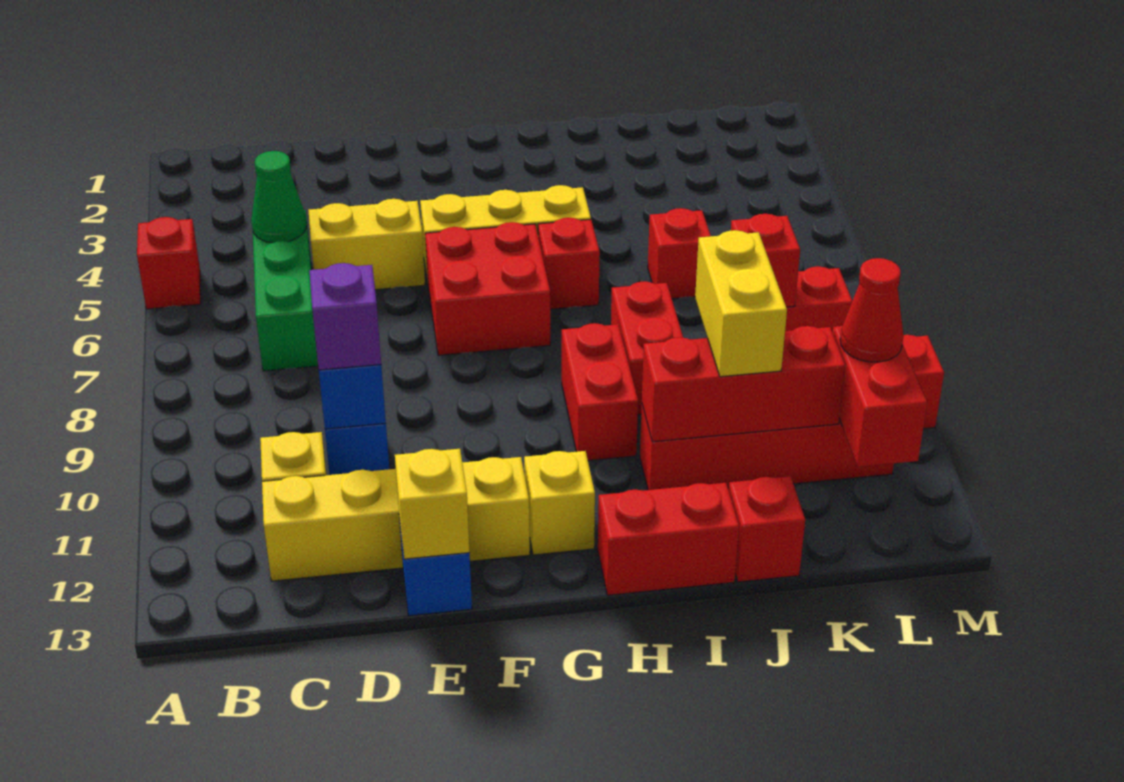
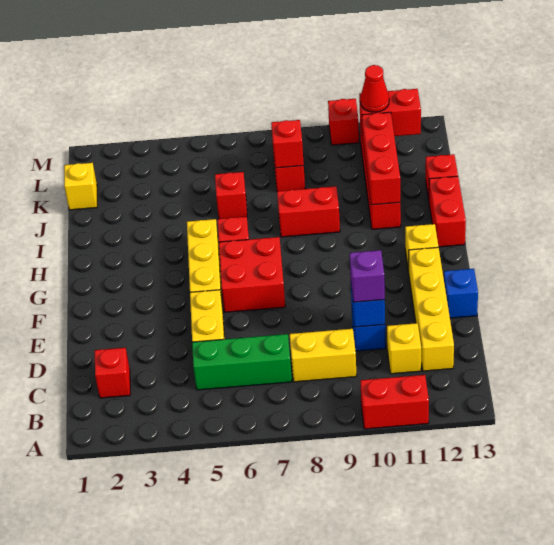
red 1x1 brick [137,217,201,309] -> red 1x1 brick moved to [95,348,130,398]
green 1x1 cone [251,151,307,243] -> none
yellow 1x1 brick [395,449,470,559] -> yellow 1x1 brick moved to [64,163,97,210]
red 1x2 brick [562,323,638,461] -> red 1x2 brick moved to [360,375,429,429]
yellow 1x2 brick [695,230,787,377] -> yellow 1x2 brick moved to [290,329,356,382]

